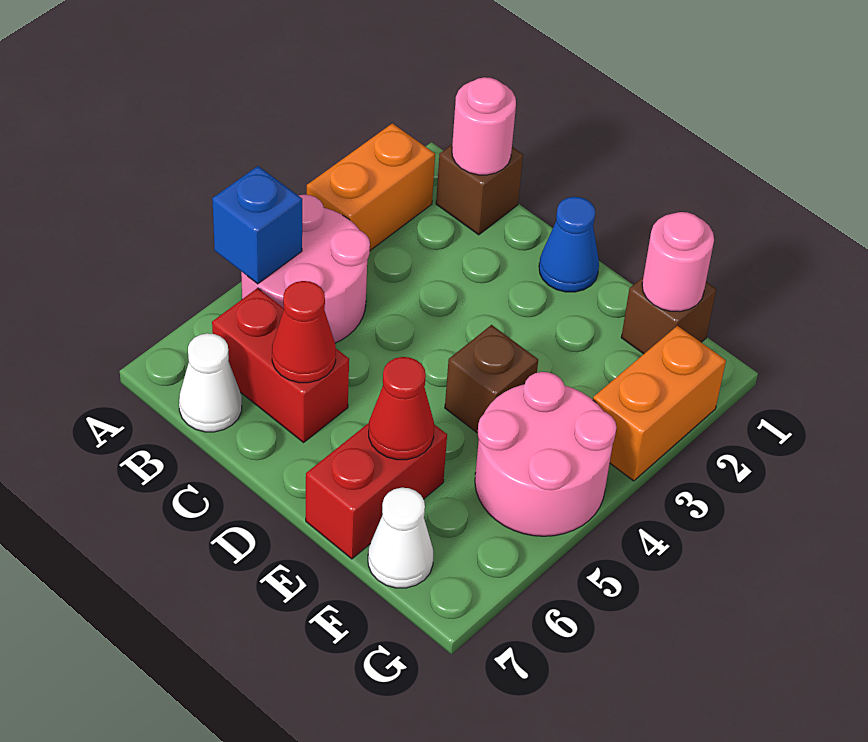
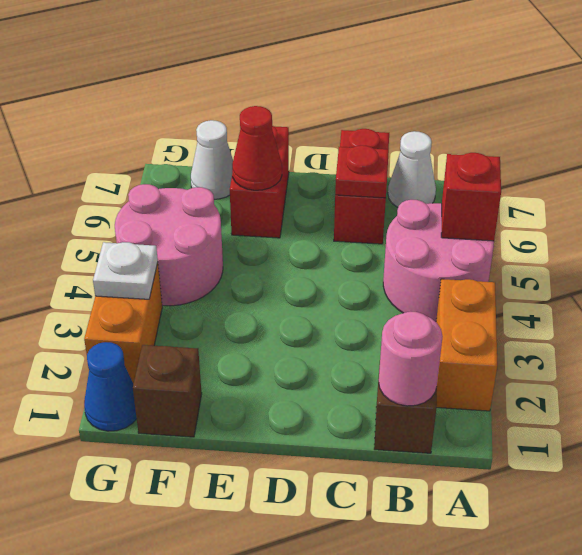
blue 1x1 brick [212,166,302,284] -> red 1x1 brick [441,153,501,241]
red 1x2 brick [212,288,349,442] -> red 1x2 brick turned to [334,129,389,244]
red 1x1 cone [272,281,336,383] -> red 1x1 plate [335,145,389,198]
blue 1x1 cone [539,197,599,292] -> blue 1x1 cone moved to [84,342,137,431]
brown 1x1 brick [445,325,538,433] -> none
pink 1x1 round brick [642,212,714,312] -> none
none -> white 1x1 plate [93,242,158,299]

